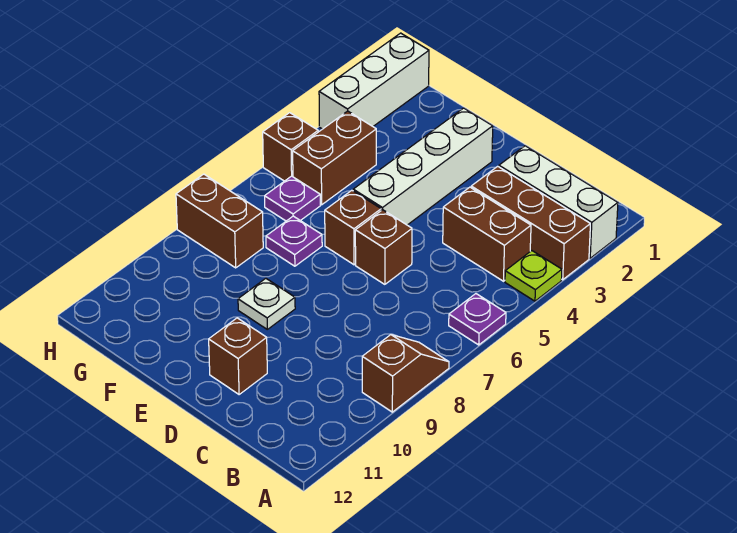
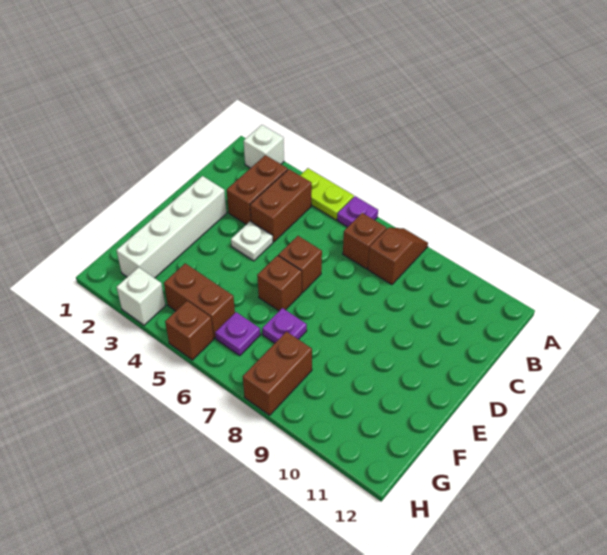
white 1x3 brick [499,146,618,258] -> white 1x1 brick [244,125,284,168]
brown 1x3 brick [471,166,590,280] -> brown 1x2 brick [227,155,288,225]
lime 1x1 plate [505,251,562,301] -> lime 1x2 plate [300,168,354,220]
brown 1x2 slope [362,335,449,412] -> brown 1x2 slope turned to [368,228,428,285]
brown 1x1 brick [209,318,267,395] -> brown 1x1 brick moved to [343,213,386,269]
white 1x4 brick [353,108,493,225] -> white 1x4 brick turned to [116,176,227,278]
white 1x1 plate [238,278,295,329] -> white 1x1 plate moved to [231,221,273,261]
white 1x3 brick [319,33,429,129] -> white 1x1 brick [117,267,165,325]

